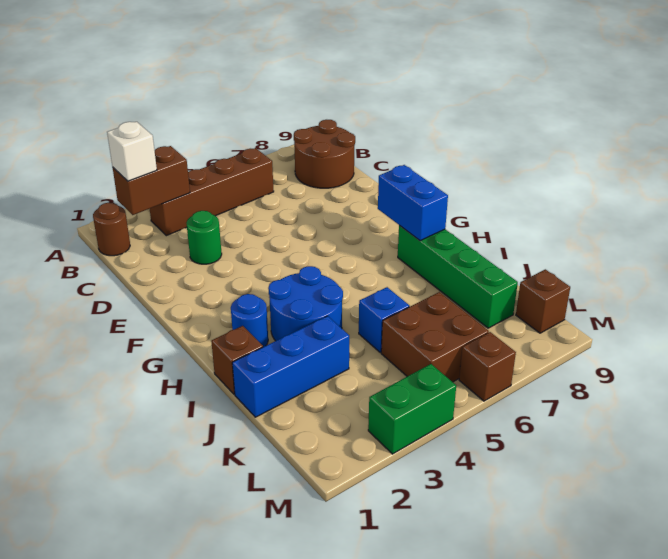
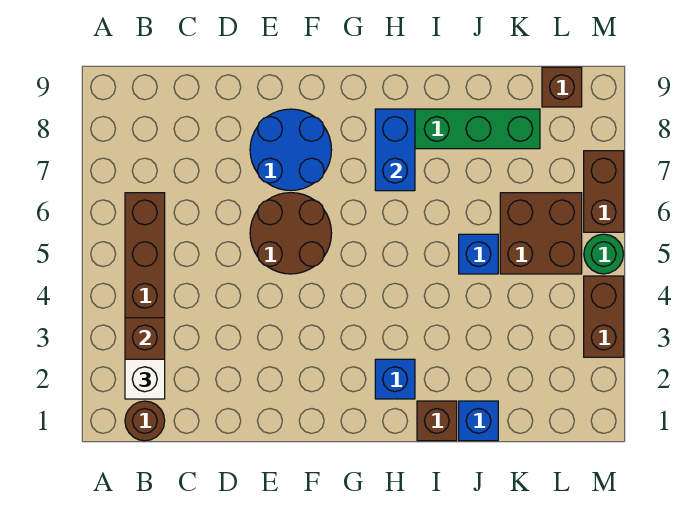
brown 2x2 round brick [294,120,355,188] -> brown 2x2 round brick moved to [250,193,332,274]
green 1x1 round brick [186,211,222,264] -> green 1x1 round brick moved to [584,234,623,274]
blue 1x2 brick [378,165,448,241] -> blue 1x2 brick turned to [375,109,415,191]
blue 1x1 round brick [231,294,268,347] -> blue 1x1 brick [375,359,415,399]
blue 2x2 round brick [268,266,343,341] -> blue 2x2 round brick moved to [250,109,332,191]
blue 1x3 brick [232,316,349,417] -> blue 1x1 brick [459,401,498,441]
green 1x2 brick [368,364,456,454] -> brown 1x2 brick [584,276,624,357]
brown 1x1 brick [459,332,516,401] -> brown 1x2 brick [584,151,624,232]

